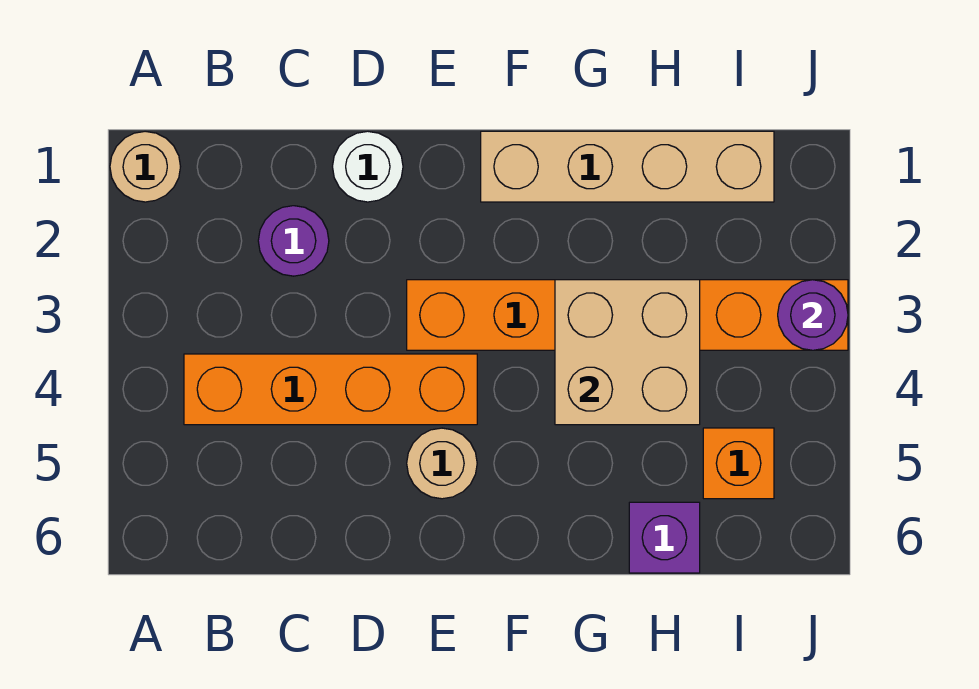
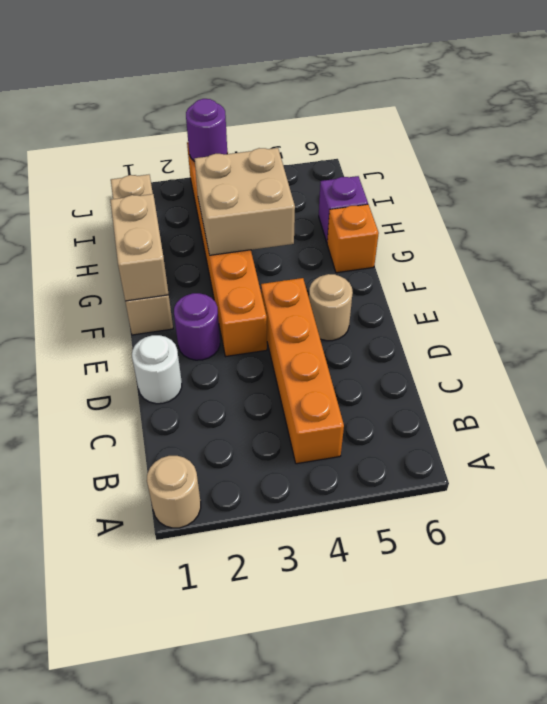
purple 1x1 round brick [258,206,329,276] -> purple 1x1 round brick moved to [174,293,220,360]
none -> tan 1x2 brick [110,194,169,301]
orange 1x1 brick [703,428,774,499] -> orange 1x1 brick moved to [327,204,379,273]

